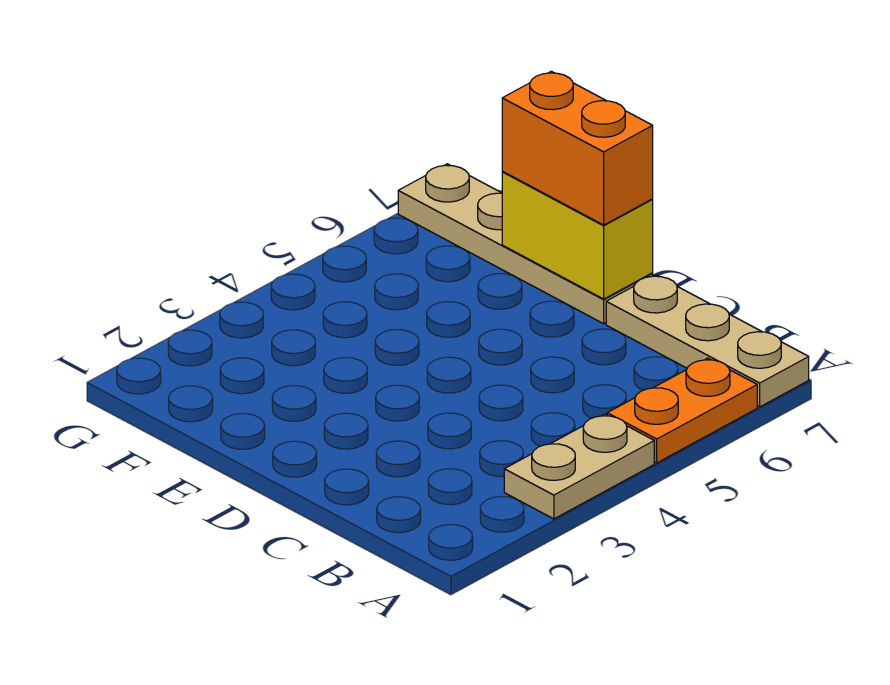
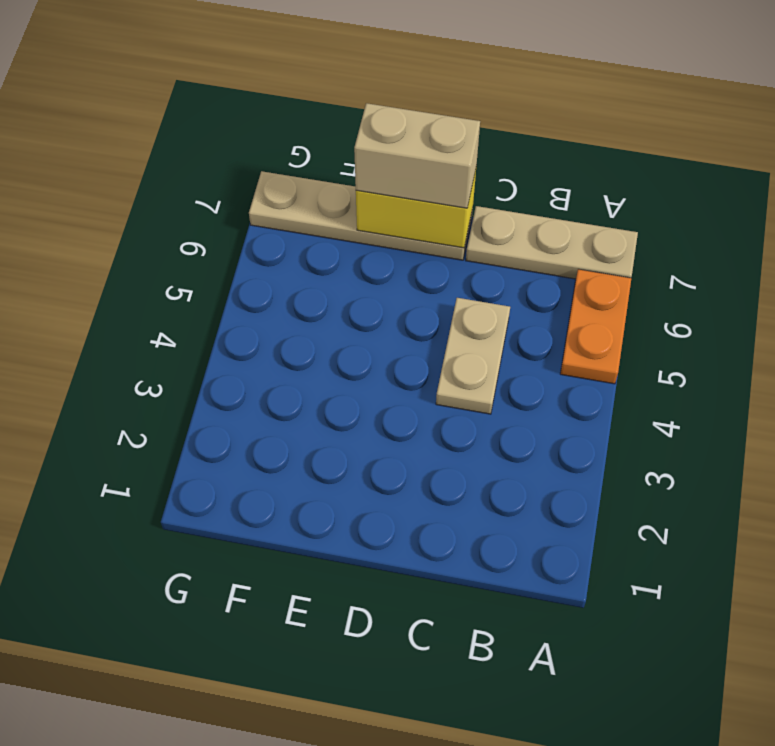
tan 1x2 plate [504,414,654,519] -> tan 1x2 plate moved to [436,298,510,414]
orange 1x2 brick [502,71,653,225] -> tan 1x2 brick [354,103,480,208]

